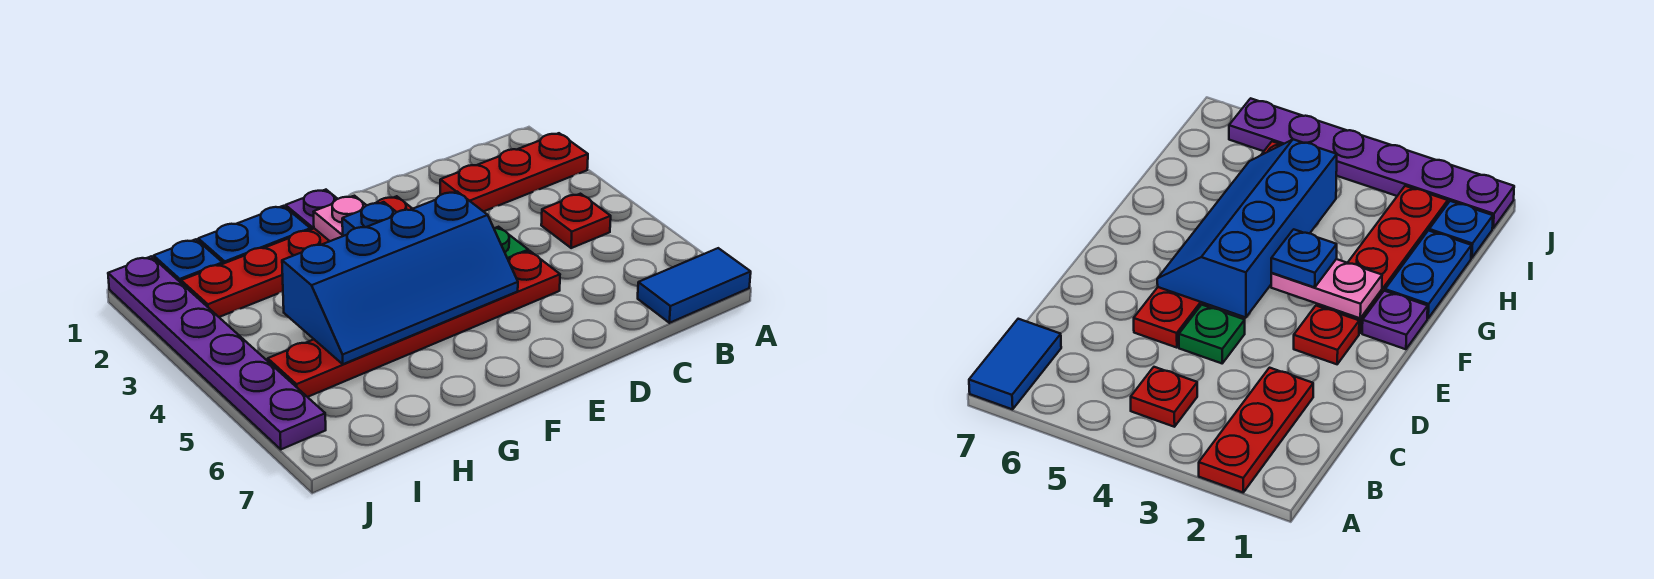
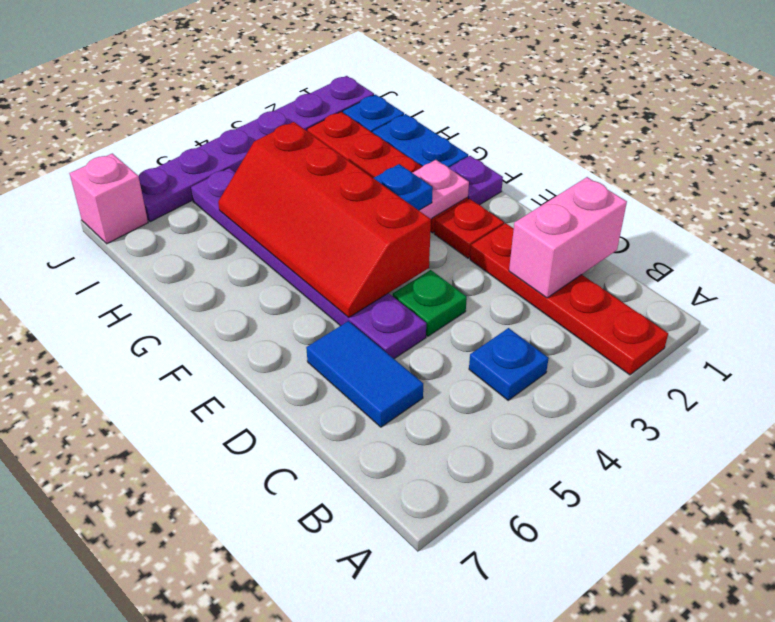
red 1x3 plate [440,133,588,212] -> red 1x4 plate [470,223,668,375]
blue 1x2 tile [638,248,751,323] -> blue 1x2 tile moved to [306,321,423,427]
red 1x1 plate [541,194,611,248] -> blue 1x1 plate [469,328,549,400]
none -> pink 1x2 brick [509,177,627,298]
red 1x6 plate [268,251,560,397] -> purple 1x6 plate [191,168,426,359]
blue 2x4 slope [282,192,518,364] -> red 2x4 slope [218,122,431,317]
none -> pink 1x1 brick [70,154,148,244]

